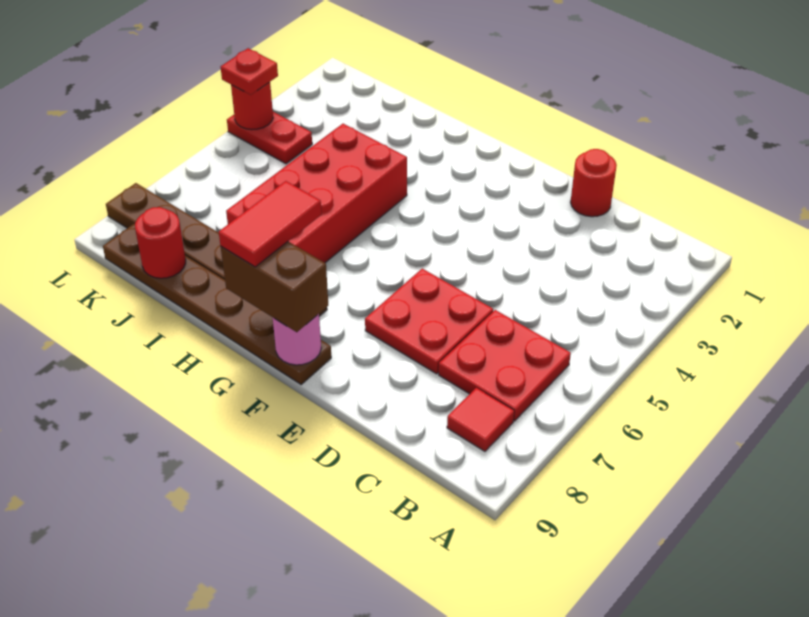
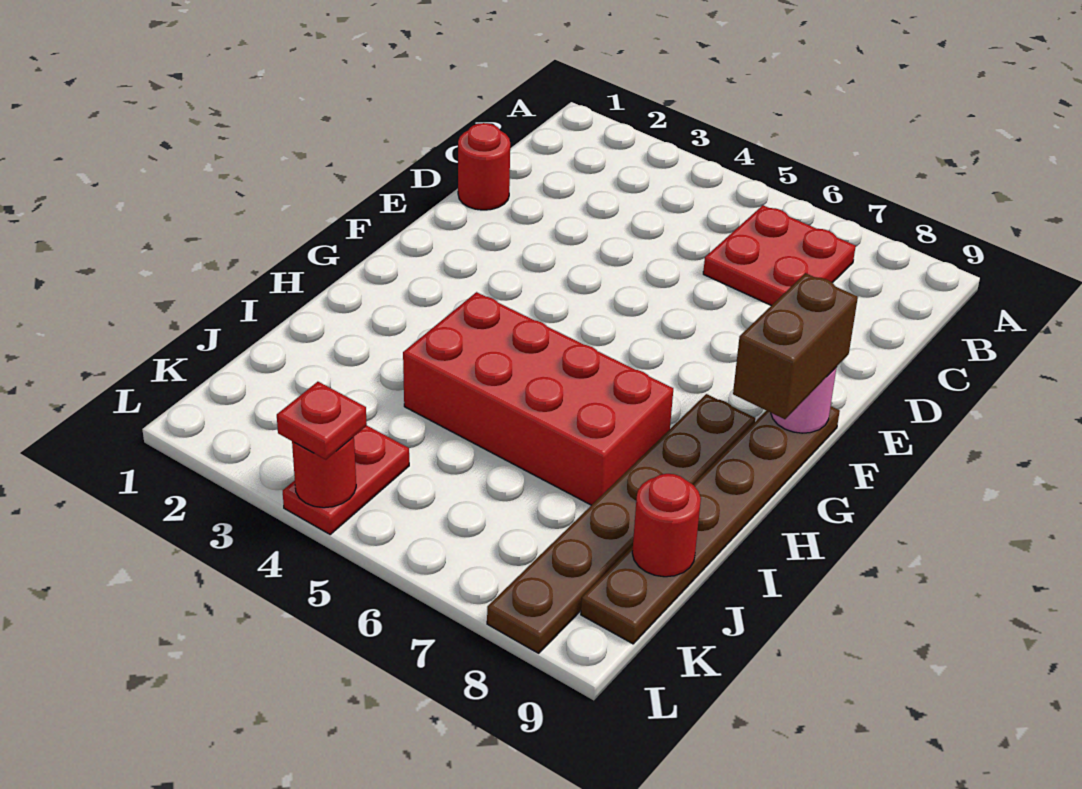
red 1x1 tile [447,388,514,451] -> none
red 2x2 plate [365,269,493,374] -> none
red 1x2 tile [219,181,322,267] -> none

